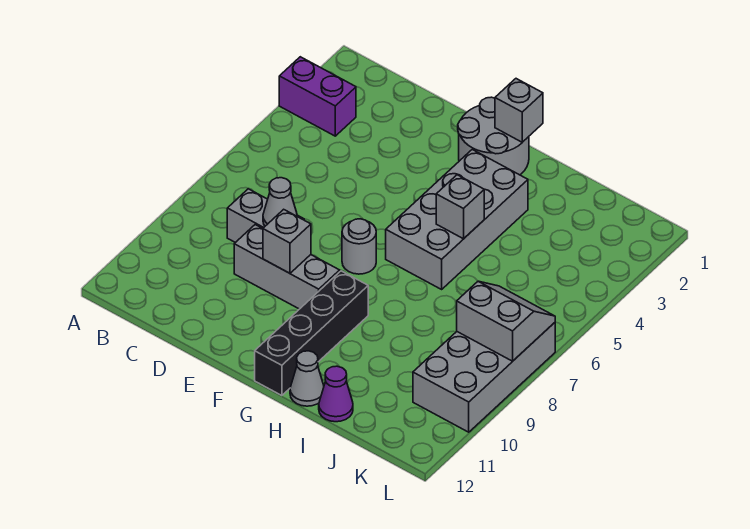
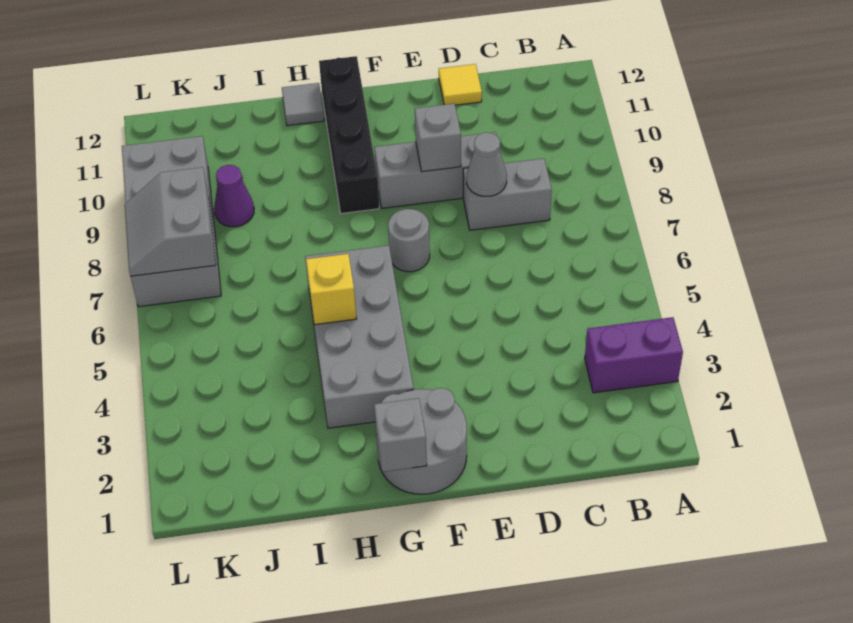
none -> yellow 1x1 tile [439,64,482,105]
grey 1x1 brick [436,175,484,239] -> yellow 1x1 brick [306,254,357,325]
grey 1x1 cone [290,351,324,406] -> grey 1x1 tile [282,83,324,126]
purple 1x1 cone [319,366,353,422] -> purple 1x1 cone moved to [214,165,254,227]
grey 2x2 slope [457,281,555,361] -> grey 2x2 slope turned to [125,167,216,276]

